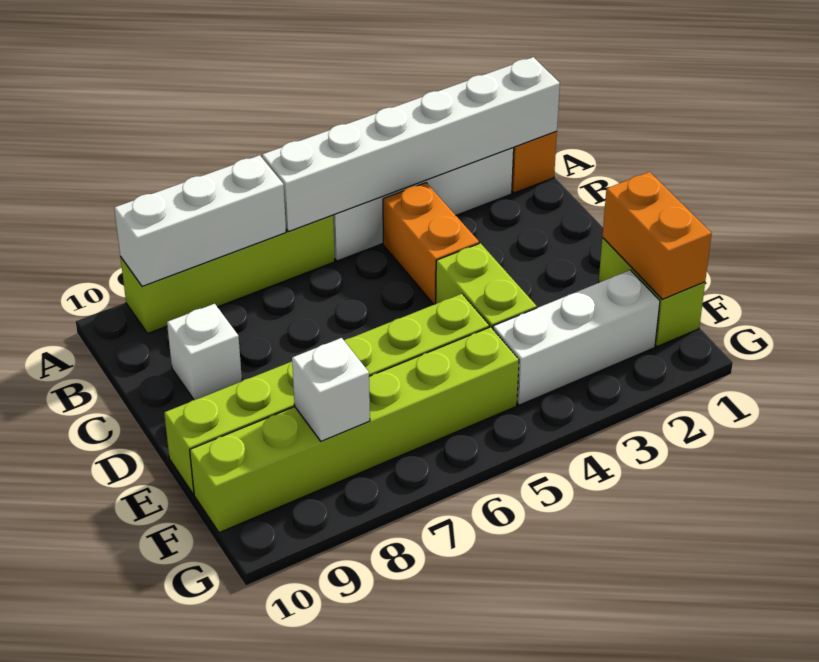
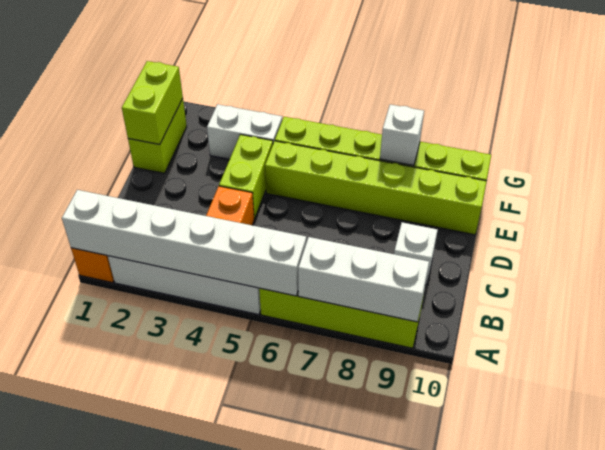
orange 1x2 brick [602,172,712,299] -> lime 1x2 brick [122,61,183,145]
white 1x3 brick [493,270,660,405] -> white 1x2 brick [207,104,282,159]

